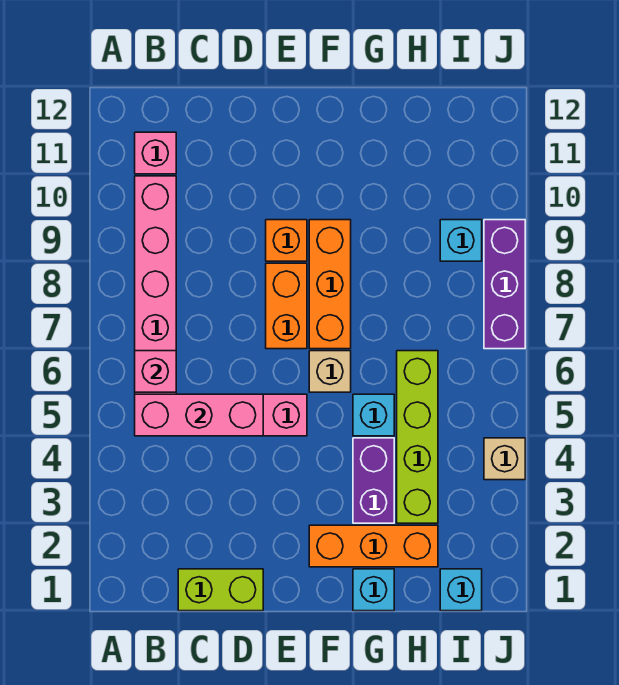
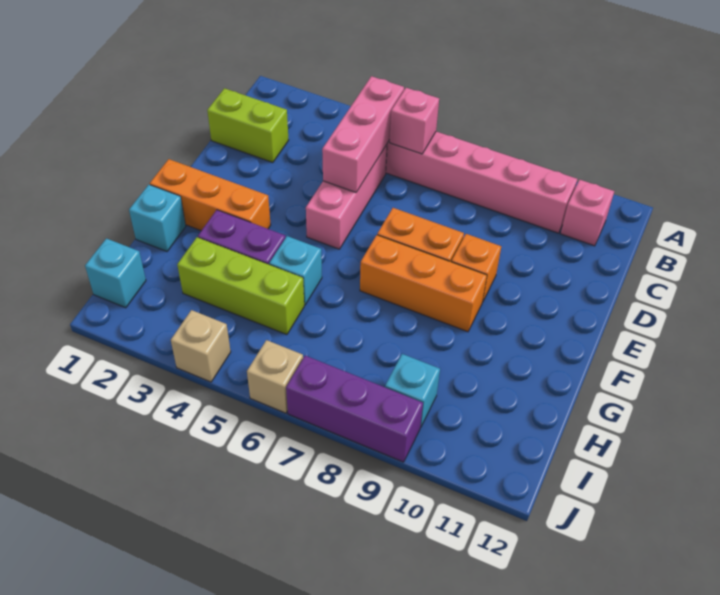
lime 1x2 brick [178,569,263,611] -> lime 1x2 brick turned to [207,88,289,163]
orange 1x3 brick [309,525,438,567] -> orange 1x3 brick turned to [150,159,271,231]
tan 1x1 brick [309,351,351,392] -> tan 1x1 brick moved to [247,340,303,413]
lime 1x4 brick [397,351,438,523] -> lime 1x3 brick [177,237,304,335]

